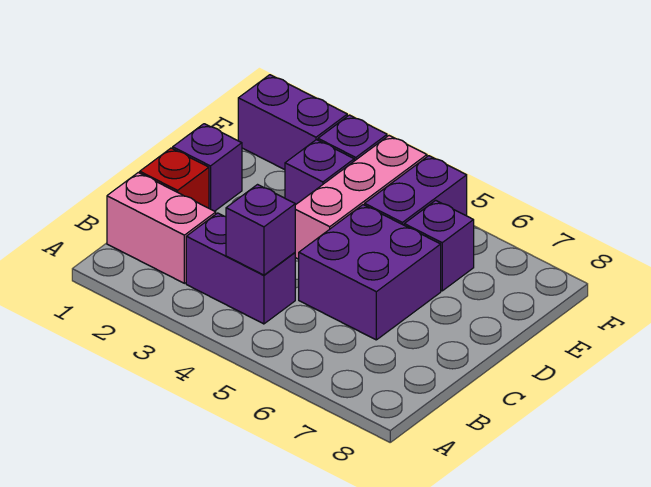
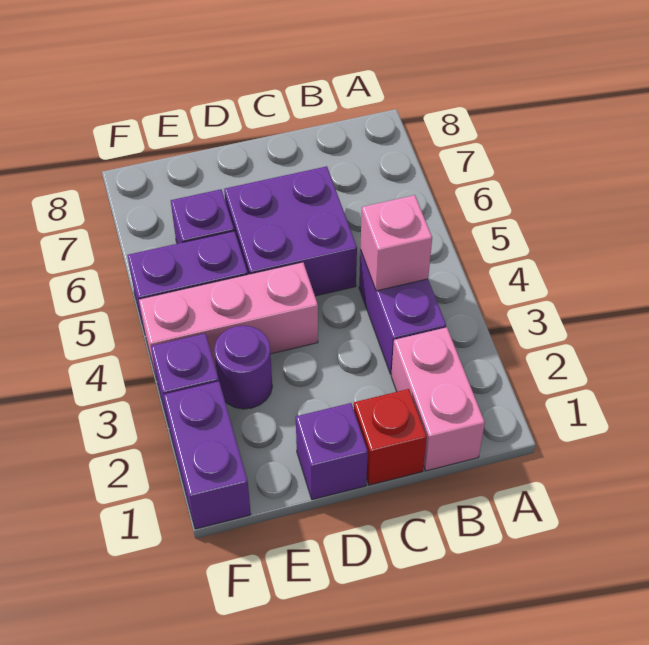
purple 1x1 brick [226,185,295,275] -> pink 1x1 brick [360,195,432,291]
purple 1x1 brick [285,140,354,205] -> purple 1x1 round brick [214,326,272,409]

